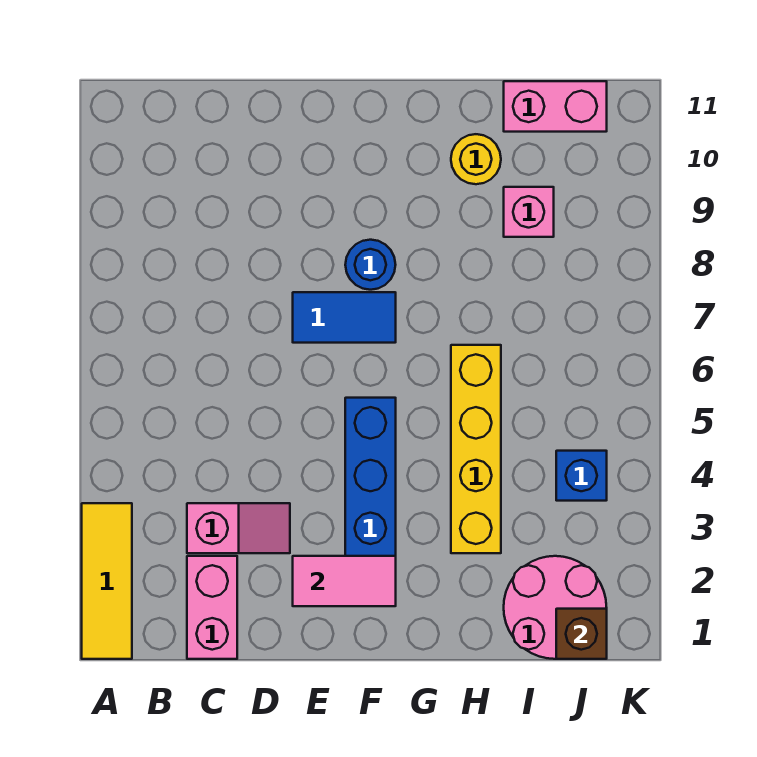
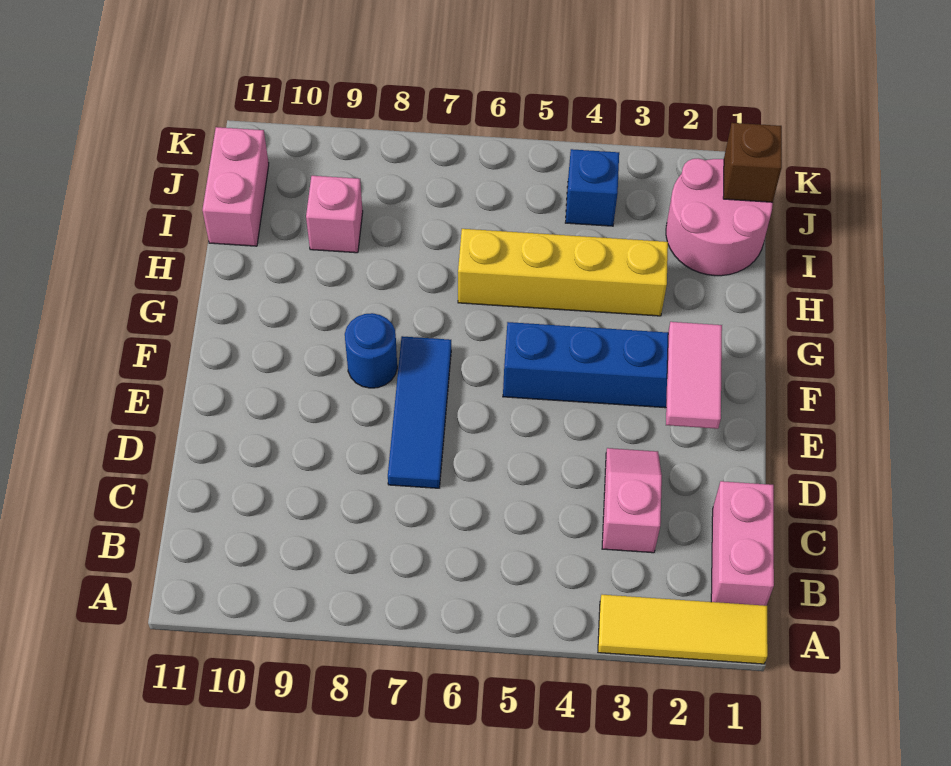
pink 1x2 brick [187,556,237,659] -> pink 1x2 brick turned to [711,481,774,606]
blue 1x2 tile [293,292,396,343] -> blue 1x3 tile [388,336,451,488]
yellow 1x1 round brick [451,134,501,184] -> none

